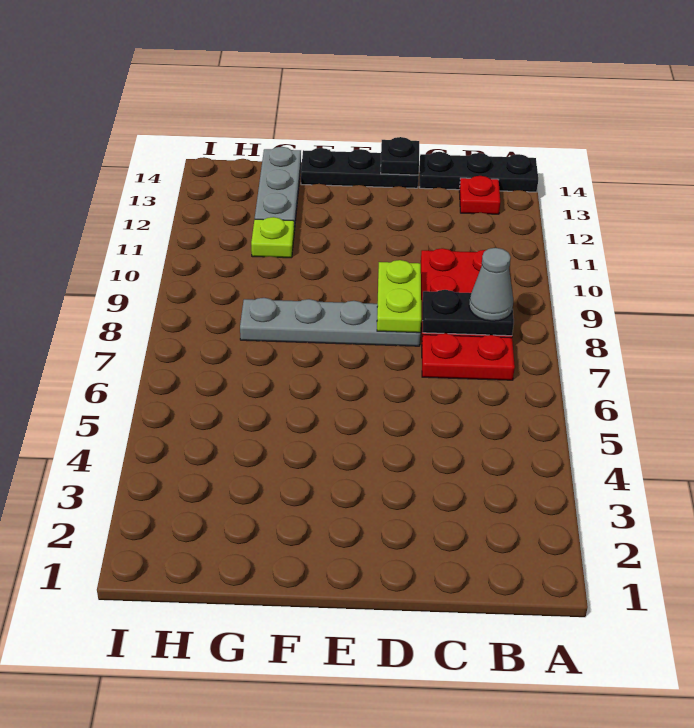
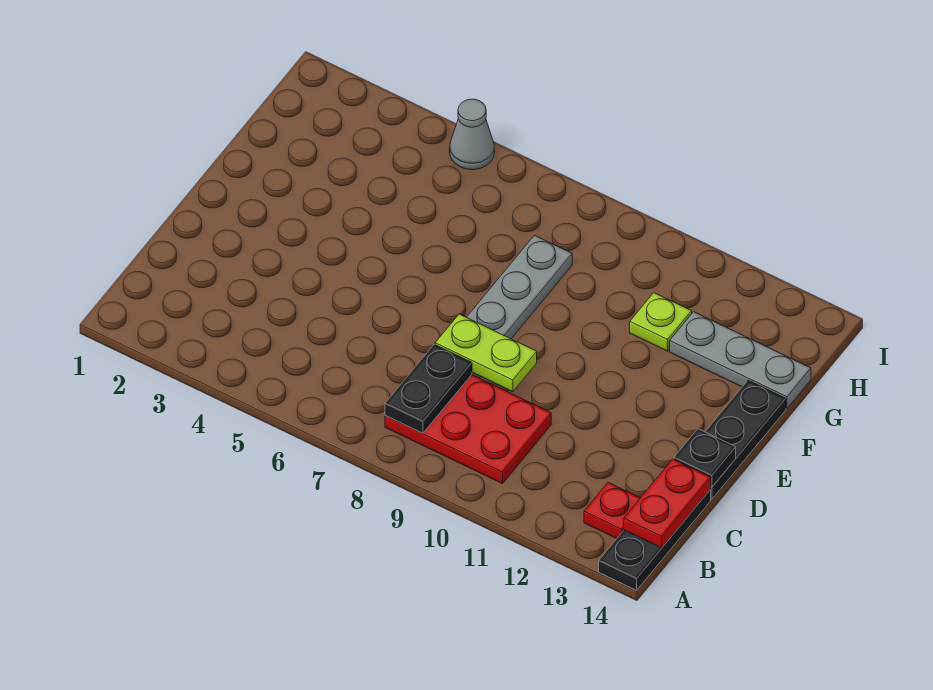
red 1x2 plate [422,333,515,380] -> red 1x2 plate moved to [624,459,711,548]
grey 1x1 cone [469,248,513,321] -> grey 1x1 cone moved to [450,99,494,170]

